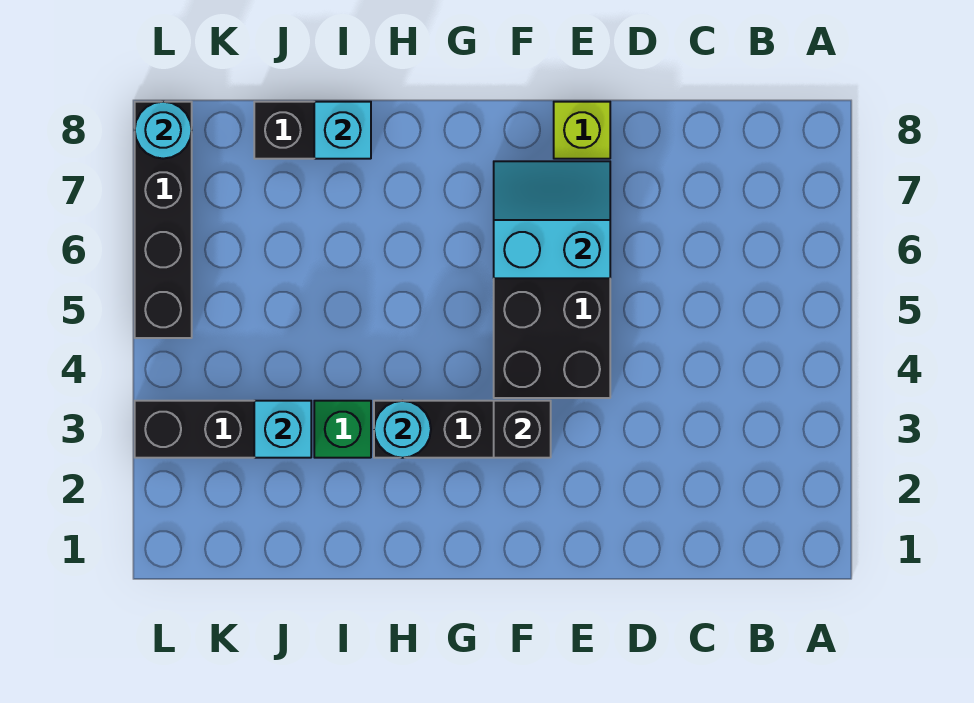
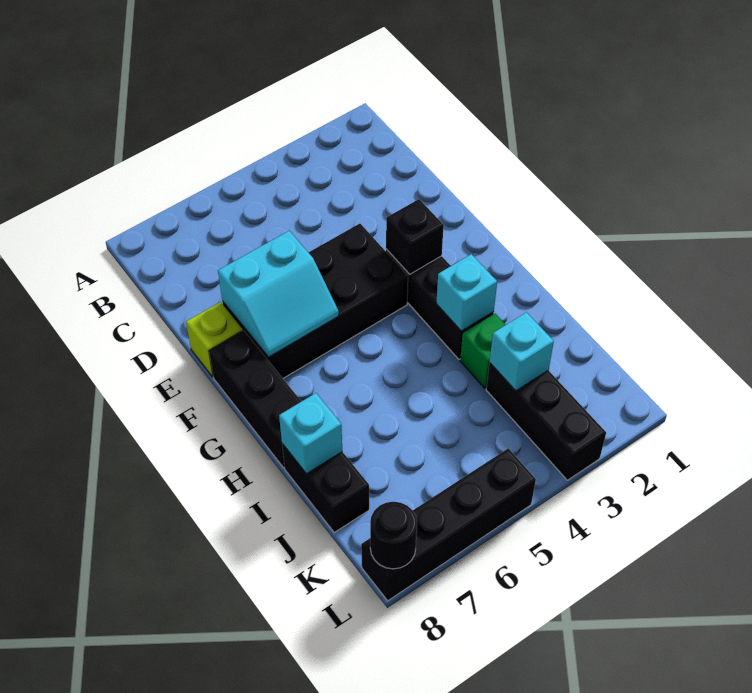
cyan 2x2 slope [494,161,610,278] -> cyan 2x2 slope turned to [218,231,339,357]
none -> black 1x3 brick [209,331,301,468]
cyan 1x1 round brick [374,401,431,458] -> cyan 1x1 brick [436,254,497,331]
cyan 1x1 round brick [135,102,192,159] -> black 1x1 round brick [370,502,417,569]

